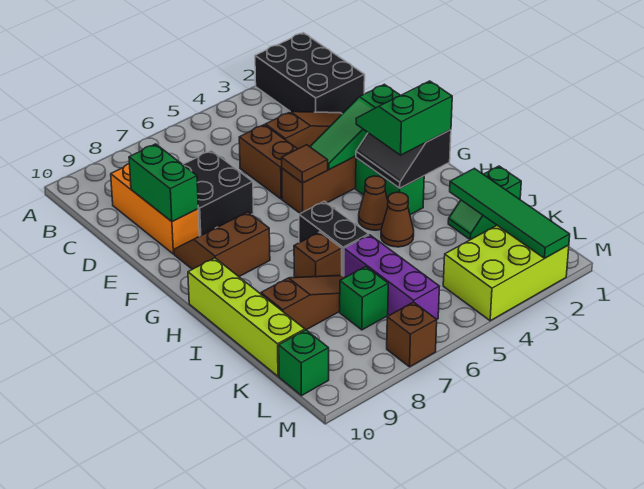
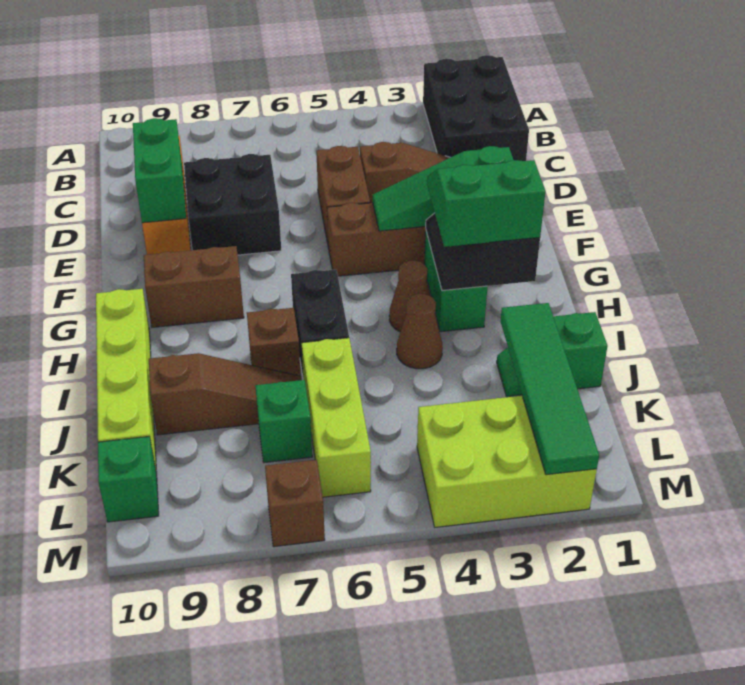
brown 1x1 tile [282,145,328,183] -> none
purple 1x3 brick [344,235,439,319] -> lime 1x3 brick [302,338,371,497]

